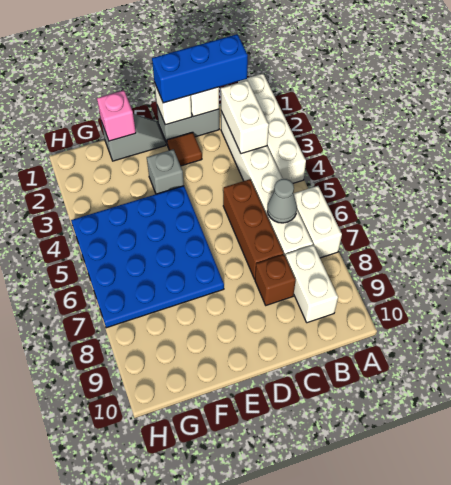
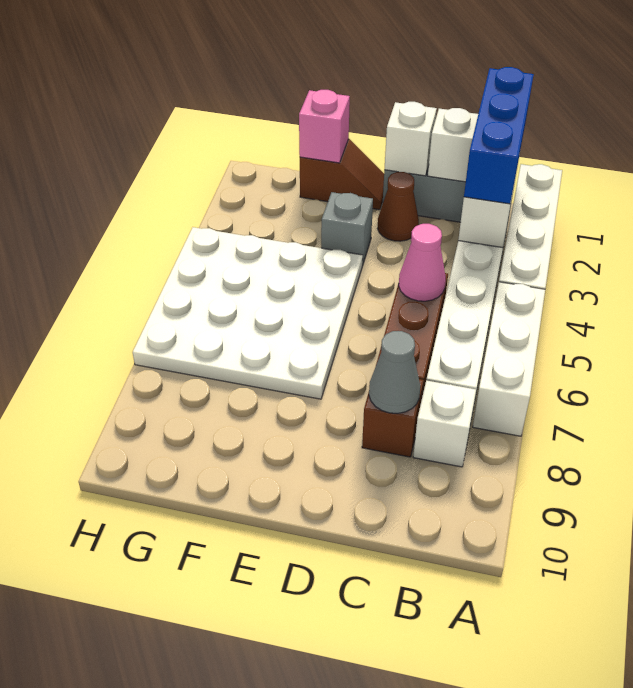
white 1x2 brick [294,186,342,258] -> white 1x3 brick [473,282,545,436]
blue 1x3 brick [152,34,248,103] -> blue 1x3 brick turned to [464,67,534,204]
grey 1x1 cone [267,179,297,223] -> grey 1x1 cone moved to [369,331,420,413]
white 1x2 brick [285,245,338,323] -> white 1x1 brick [413,380,476,467]
none -> pink 1x1 cone [399,224,446,301]
brown 1x1 tile [167,132,202,166] -> brown 1x1 cone [378,172,419,241]
grey 1x2 slope [101,114,166,161] -> brown 1x2 slope [300,139,384,210]
blue 4x4 plate [71,186,224,328] -> white 4x4 plate [133,227,363,399]

